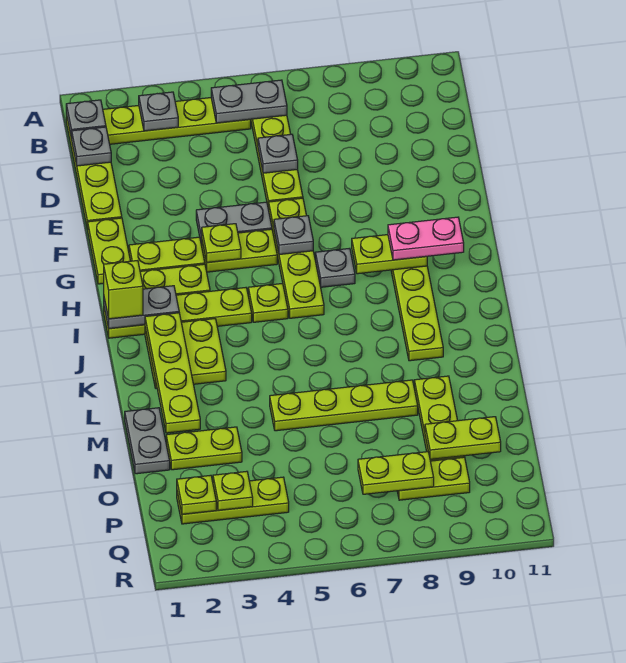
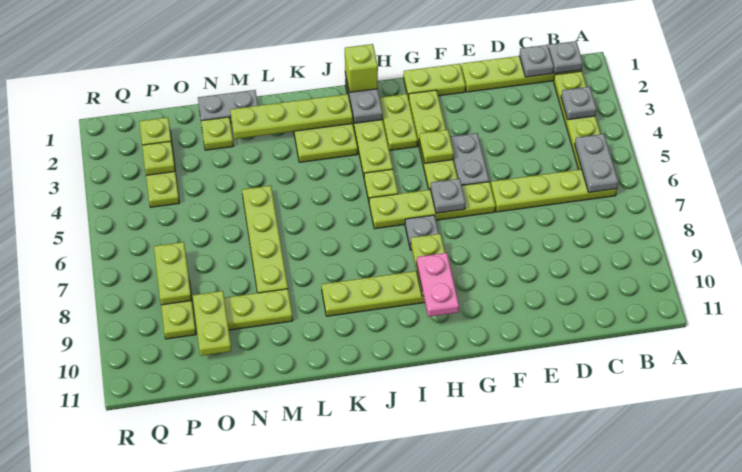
grey 1x1 plate [258,134,298,173] -> none
lime 1x2 plate [166,427,242,470] -> lime 1x1 plate [201,117,234,150]

